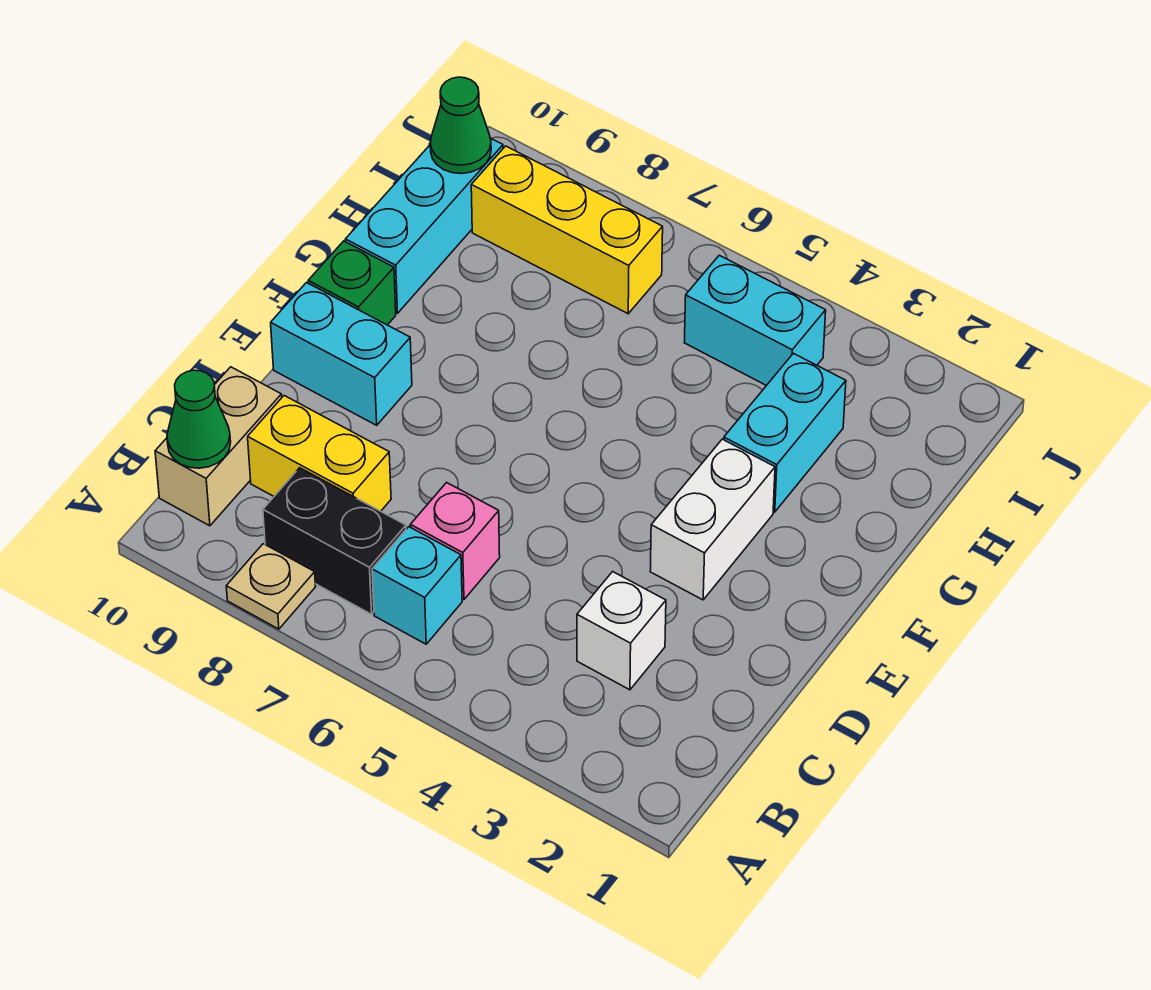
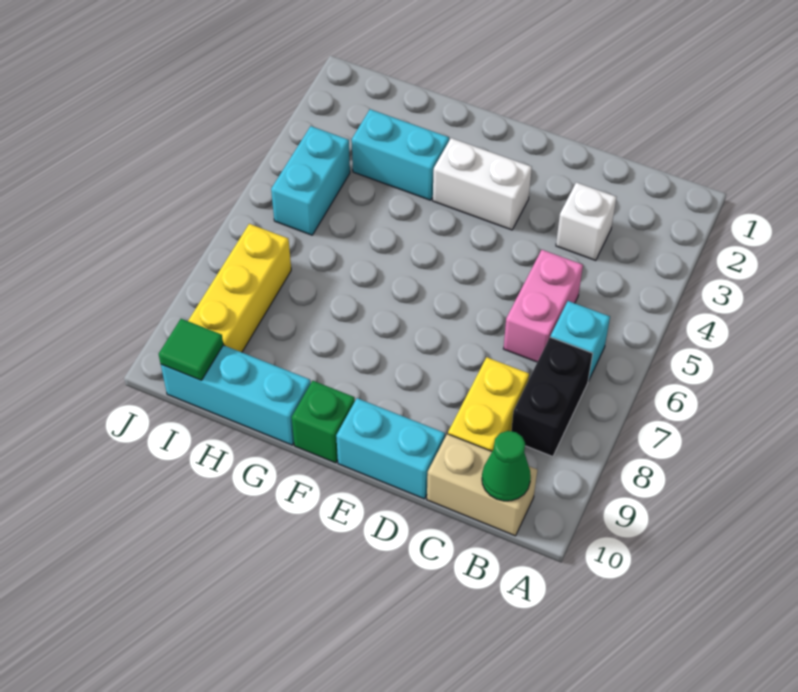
tan 1x1 plate [226,544,316,629] -> none
pink 1x1 brick [410,483,500,600] -> pink 1x2 brick [503,250,583,362]
cyan 1x2 brick [271,283,412,425] -> cyan 1x2 brick turned to [336,398,445,499]
green 1x1 cone [430,77,491,174] -> green 1x1 tile [159,319,223,380]

